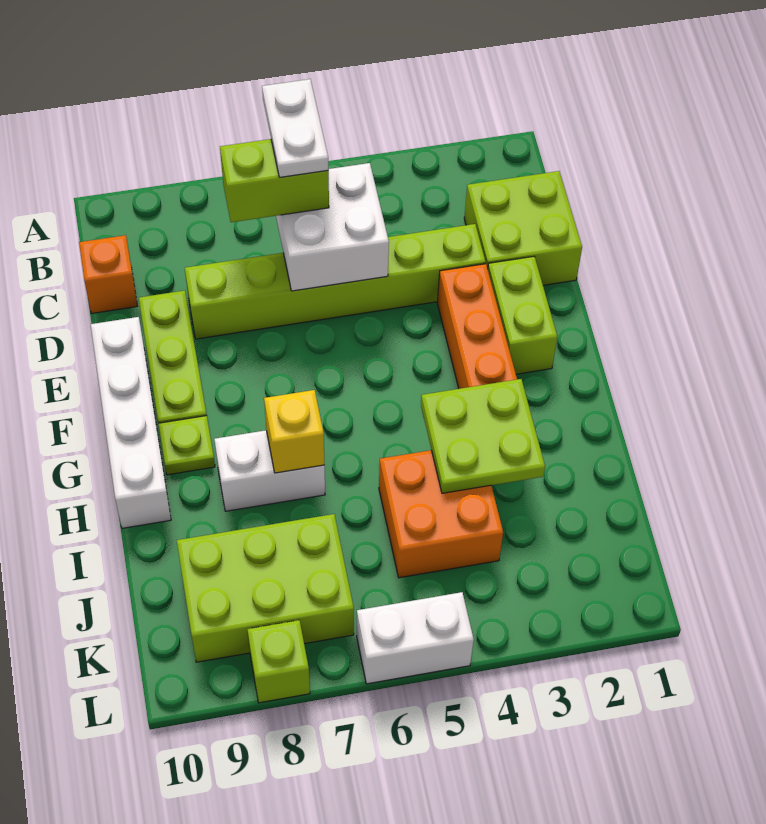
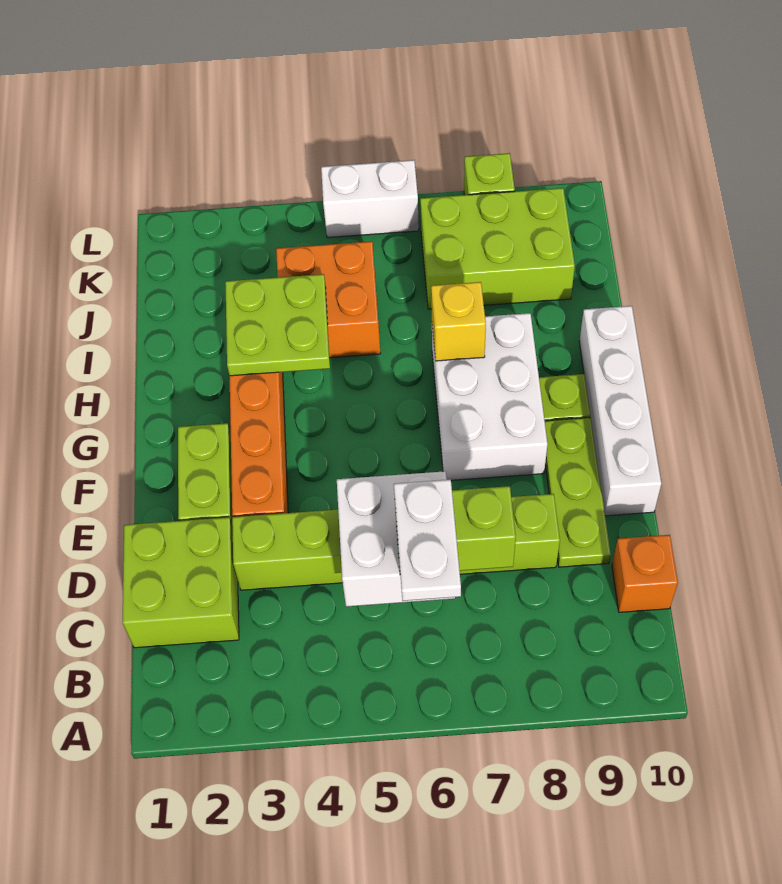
white 1x2 brick [214,430,325,511] -> white 2x3 brick [432,313,547,480]

